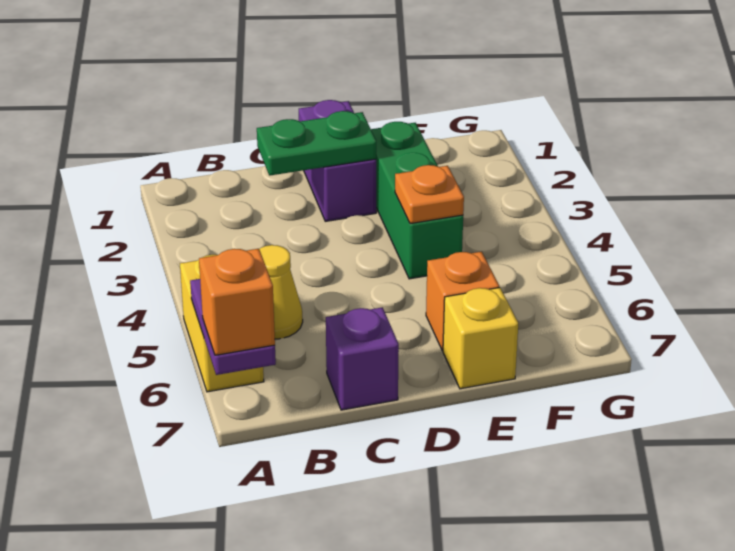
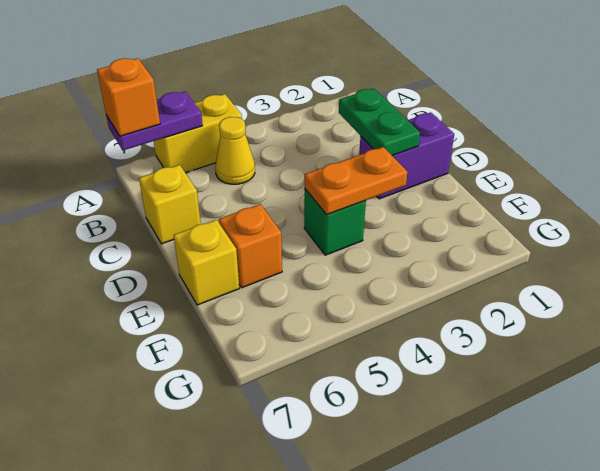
purple 1x1 brick [326,307,399,410] -> yellow 1x1 brick [139,165,201,244]
green 1x3 brick [371,122,463,279] -> green 1x1 brick [304,189,366,255]
orange 1x1 plate [395,165,464,224] -> orange 1x2 plate [305,147,407,215]

